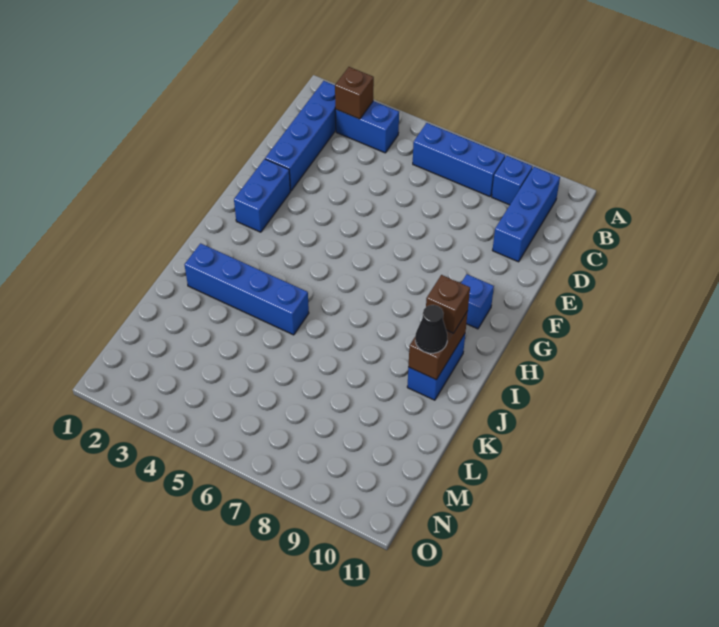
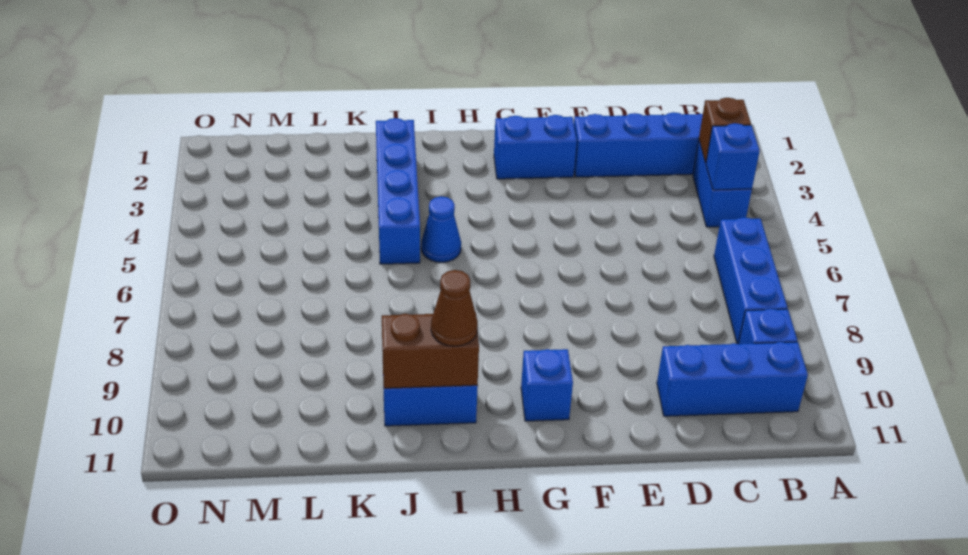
none -> blue 1x1 brick [706,123,760,190]
none -> blue 1x1 cone [421,196,461,262]
brown 1x1 brick [426,275,470,333] -> brown 1x1 cone [431,270,478,346]
black 1x1 cone [415,305,447,353] -> none

